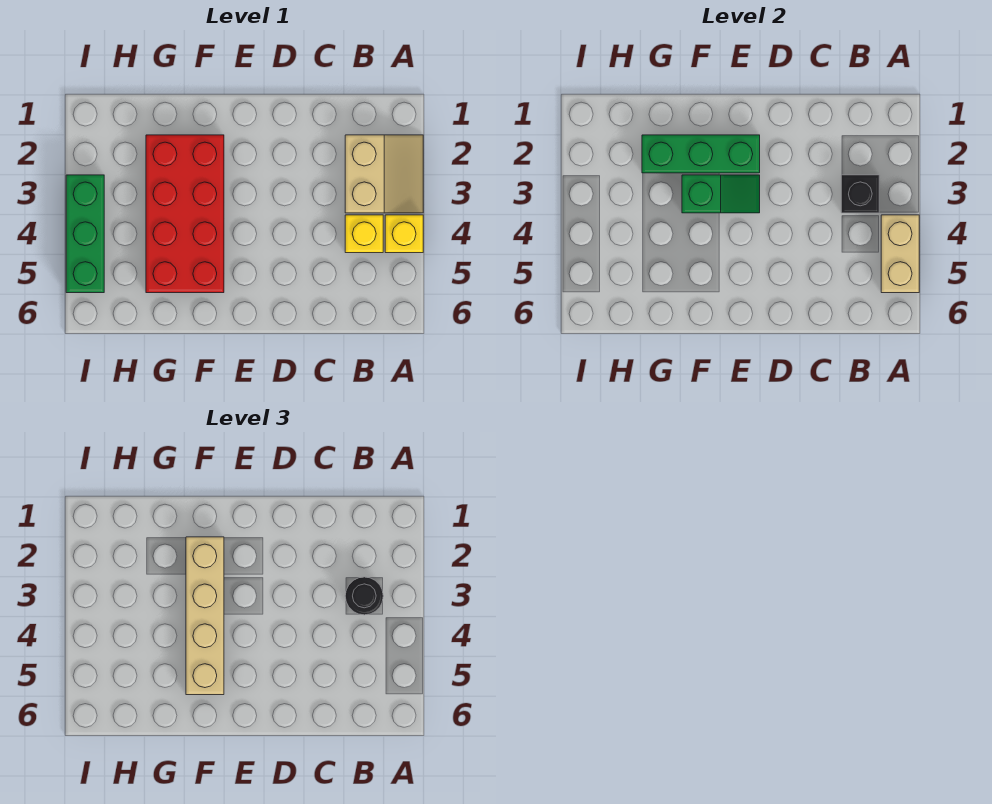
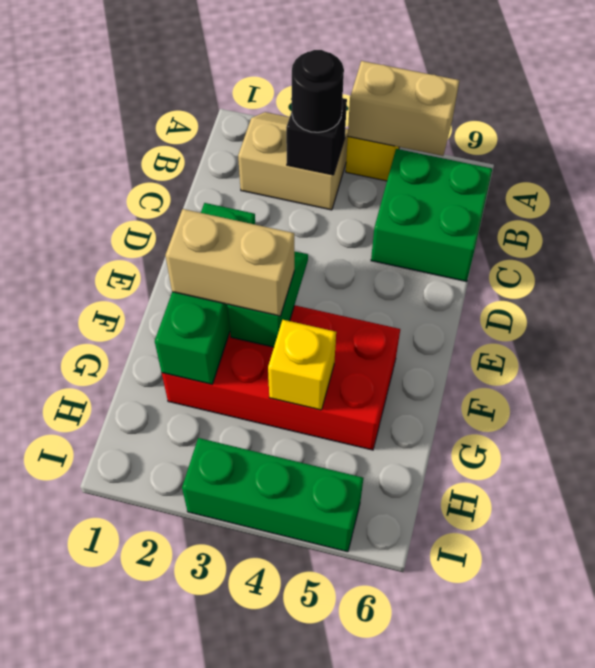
yellow 1x1 brick [345,215,383,253] -> yellow 1x1 brick moved to [268,320,336,410]
none -> green 2x2 brick [371,149,492,282]
tan 1x4 brick [186,537,224,695] -> tan 1x2 brick [165,209,294,316]

